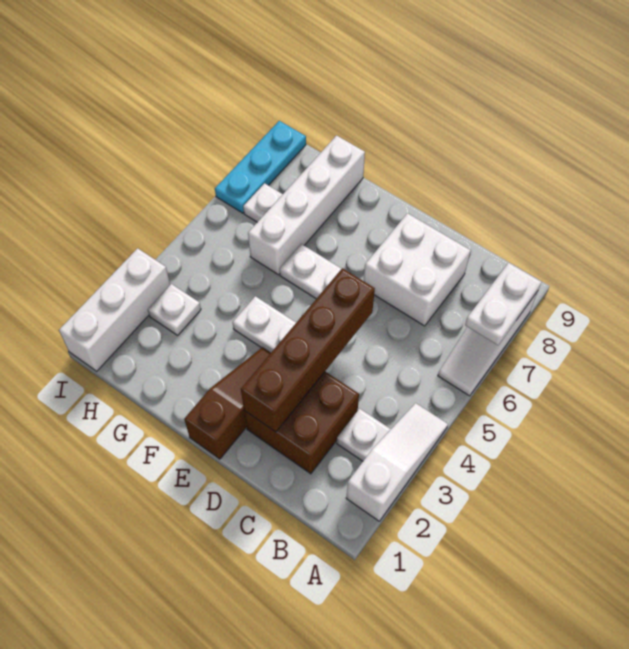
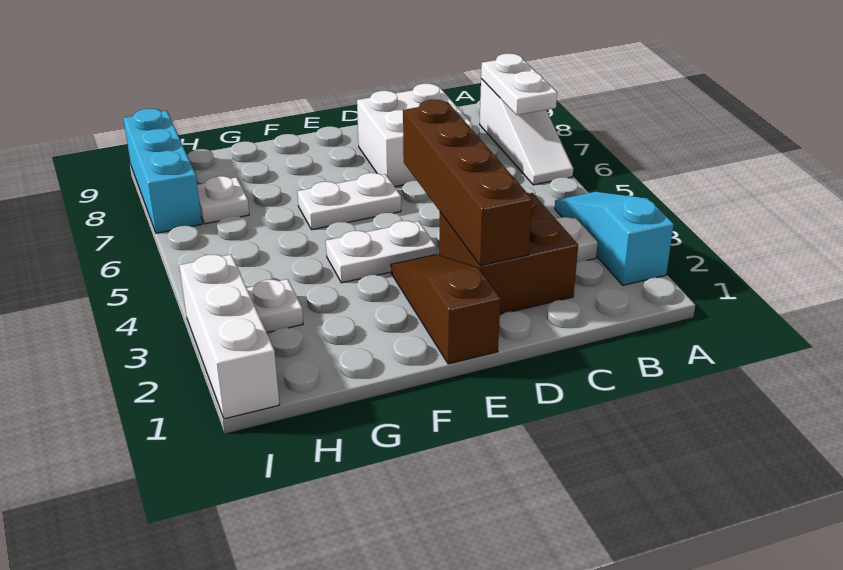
white 1x3 slope [346,403,448,521] -> cyan 1x3 slope [555,192,674,285]
white 1x4 brick [248,136,365,275] -> none
cyan 1x3 plate [215,121,306,213] -> cyan 1x3 brick [123,109,202,233]

